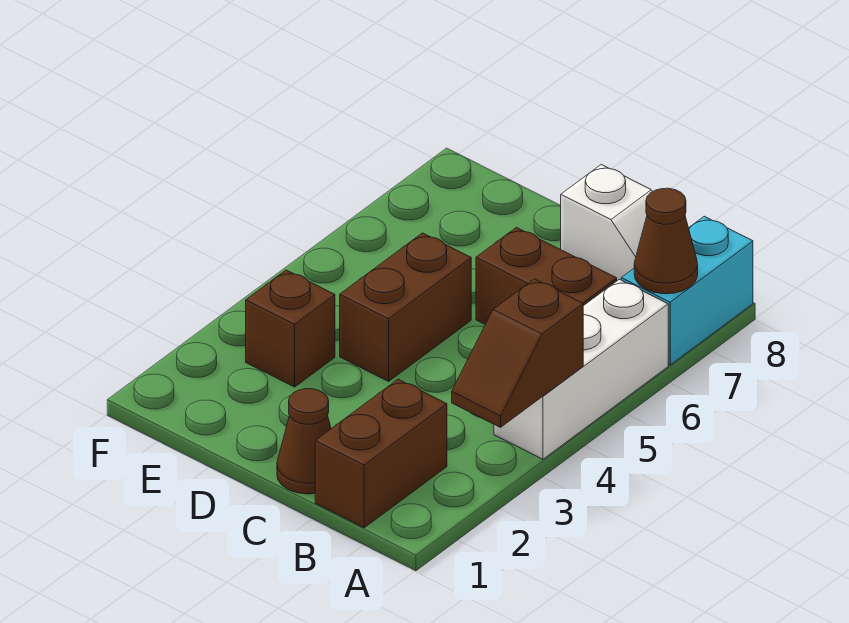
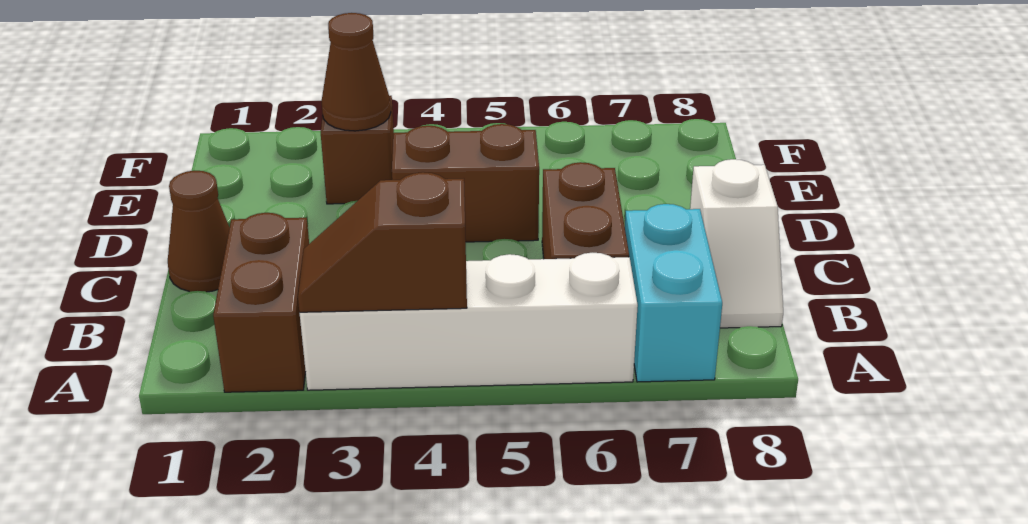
white 1x3 brick [494,279,668,459] -> white 1x4 brick [300,253,638,390]
cyan 1x2 brick [621,216,753,365] -> cyan 1x2 brick turned to [625,204,722,382]
brown 1x1 cone [634,188,698,294] -> brown 1x1 cone moved to [321,13,391,131]
brown 1x2 brick [315,379,447,528] -> brown 1x2 brick turned to [213,213,309,392]

